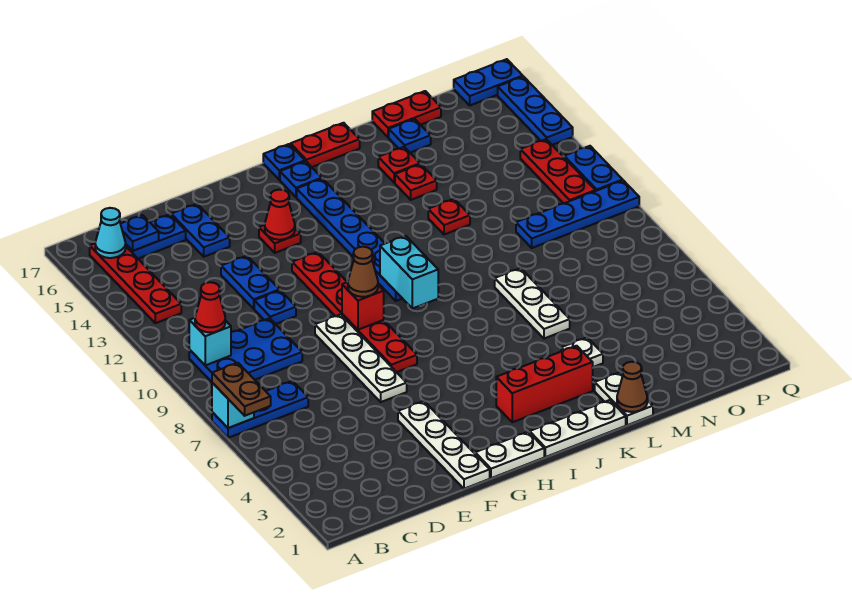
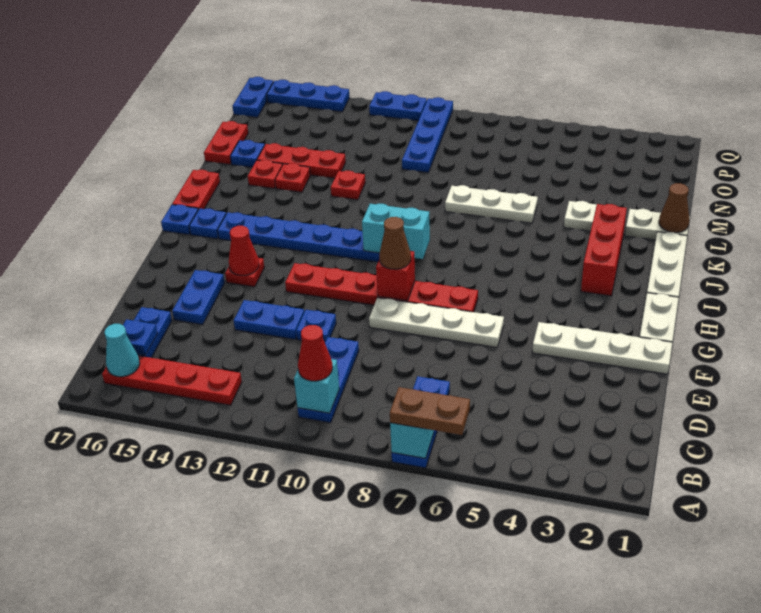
blue 2x3 plate [189,318,302,382] -> blue 1x3 plate [298,337,359,423]
blue 1x2 plate [171,204,230,257] -> blue 1x2 plate turned to [172,270,225,325]
red 1x3 plate [520,139,595,203] -> red 1x3 plate moved to [257,143,346,178]

